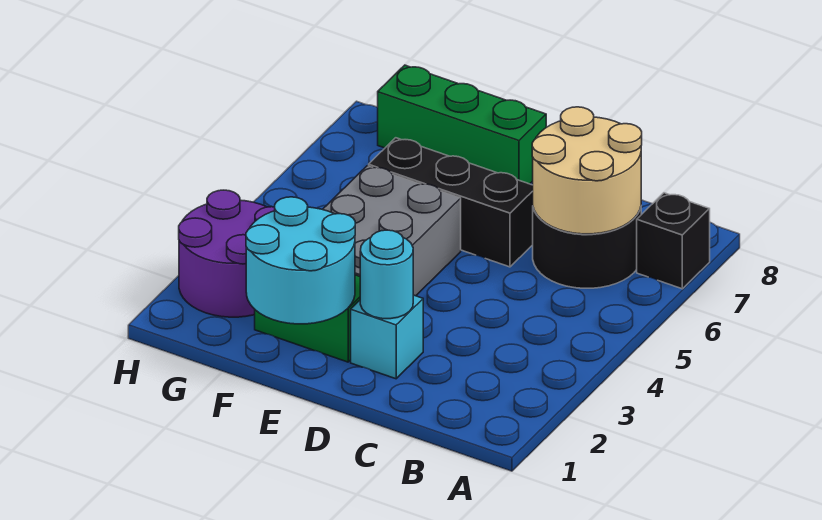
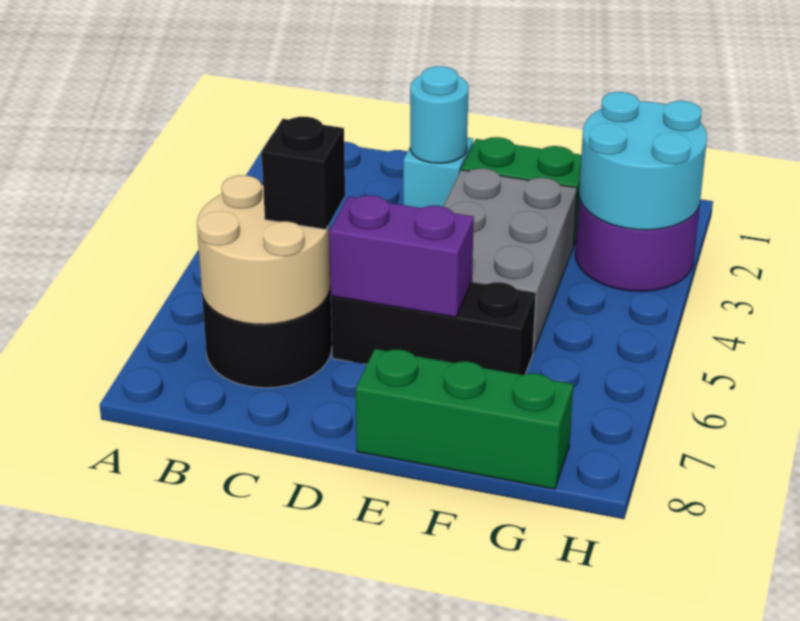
black 1x1 brick [637,193,710,289] -> black 1x1 brick moved to [262,117,345,230]
none -> purple 1x2 brick [329,195,474,317]
cyan 2x2 round brick [246,197,355,324] -> cyan 2x2 round brick moved to [579,92,707,230]

